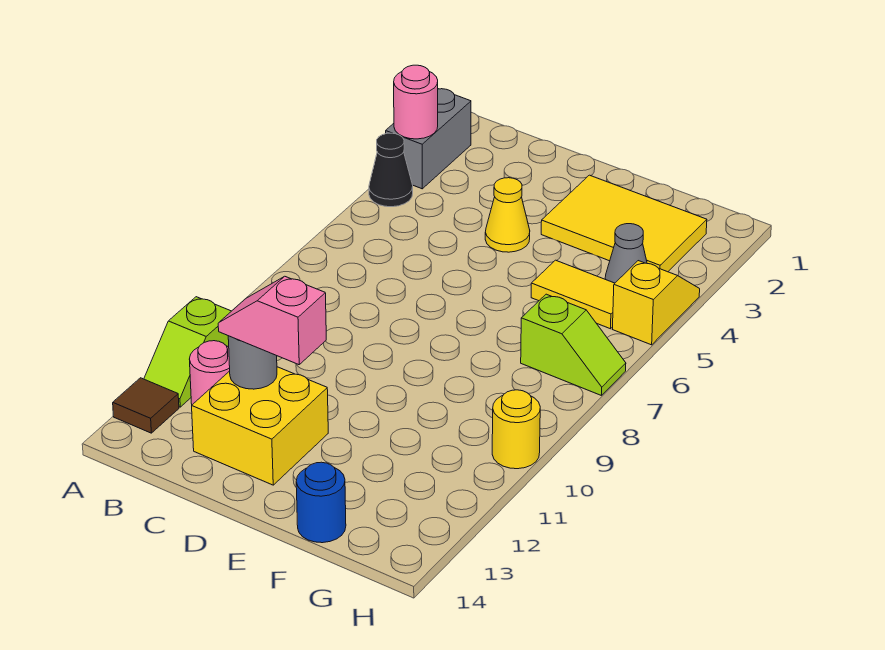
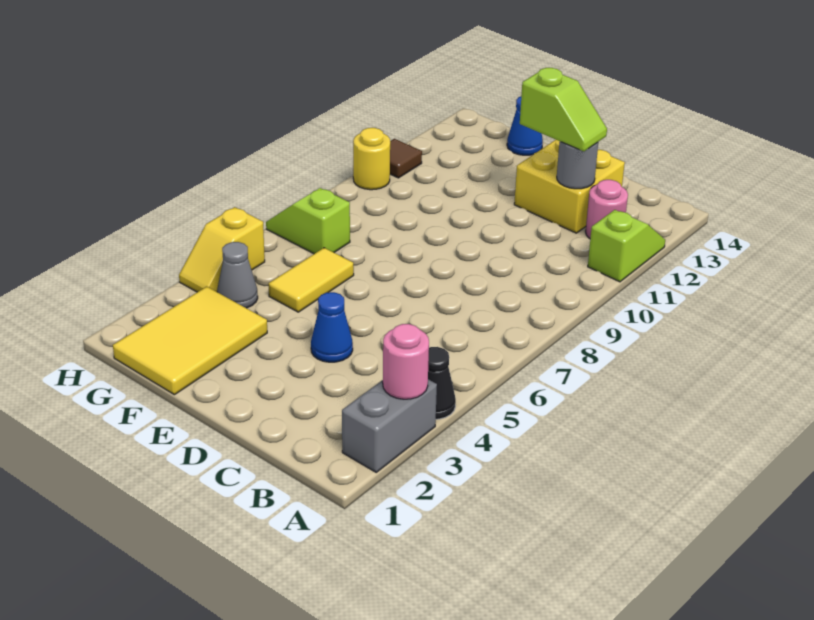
brown 1x1 tile [113,378,179,433] -> brown 1x1 tile moved to [390,139,422,178]
pink 1x2 slope [218,276,326,365] -> lime 1x2 slope [520,68,607,151]
yellow 1x1 cone [485,178,530,252] -> blue 1x1 cone [311,292,353,362]
yellow 2x3 tile [541,175,707,272] -> yellow 2x3 tile turned to [113,287,267,395]
yellow 1x2 tile [531,260,615,329] -> yellow 1x2 tile turned to [268,248,354,312]
blue 1x1 round brick [296,462,346,543] -> blue 1x1 cone [507,97,543,155]

